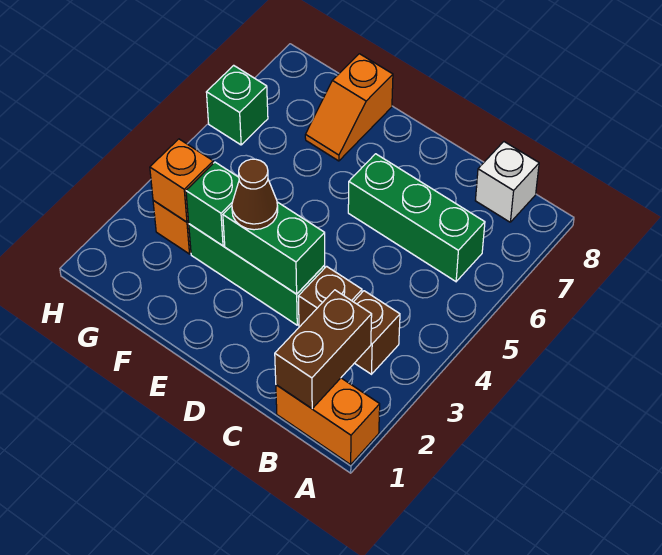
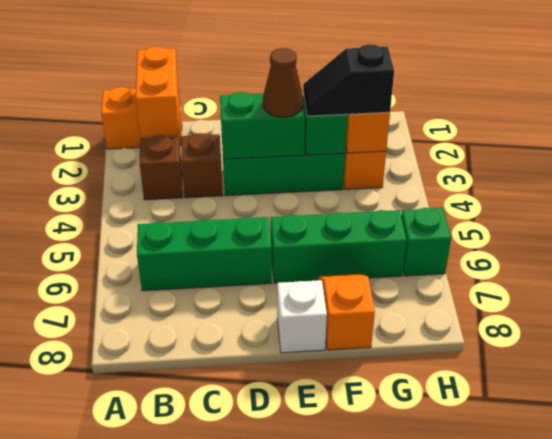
brown 1x2 brick [275,290,372,409] -> orange 1x2 brick [136,47,179,137]
white 1x1 brick [475,142,539,222] -> white 1x1 brick moved to [277,280,327,353]
none -> green 1x3 brick [271,210,407,283]
none -> black 1x2 slope [303,44,394,116]

